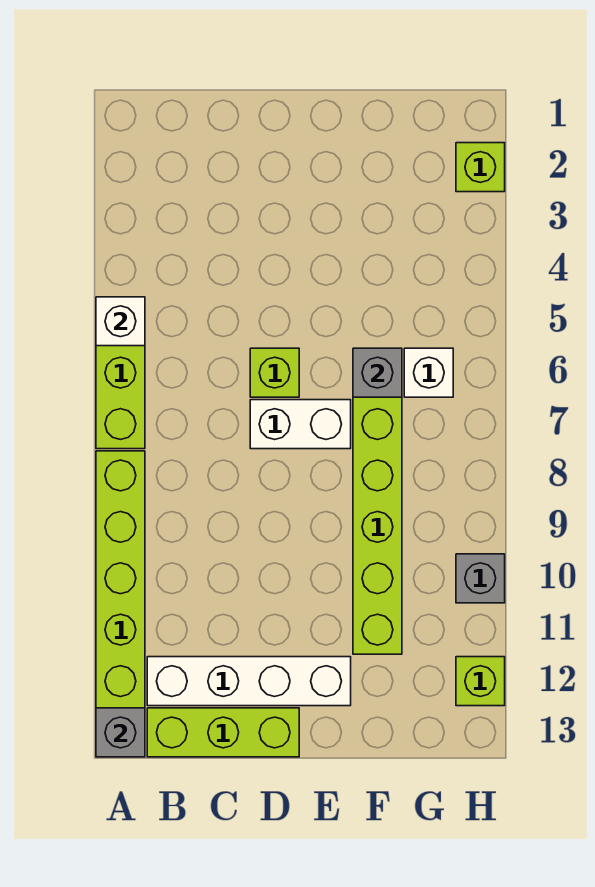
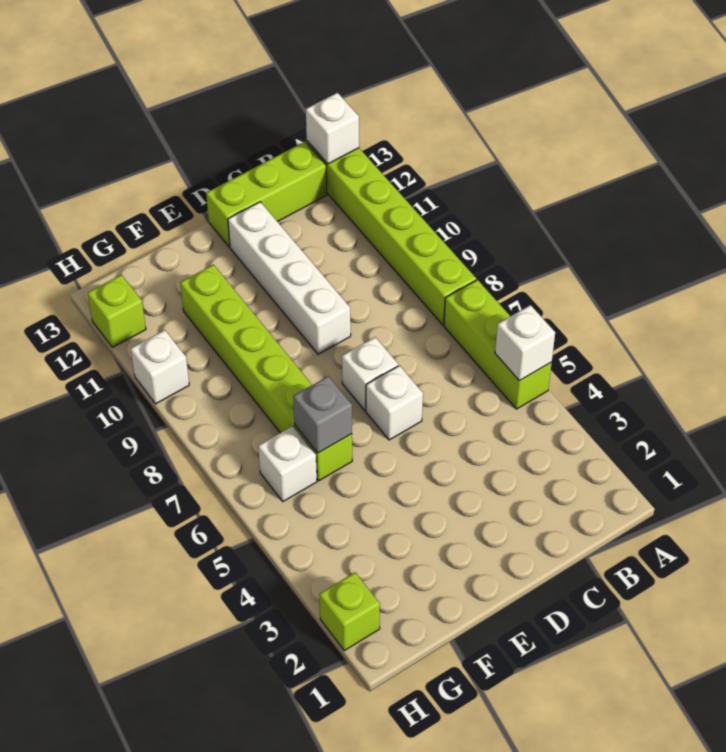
grey 1x1 brick [96,708,145,757] -> white 1x1 brick [306,93,359,164]
white 1x4 brick [147,657,351,706] -> white 1x4 brick turned to [228,202,351,354]
lime 1x1 brick [250,348,299,397] -> white 1x1 brick [366,366,423,440]
white 1x2 brick [250,400,351,449] -> white 1x1 brick [342,337,398,411]
grey 1x1 brick [456,554,505,603] -> white 1x1 brick [131,330,189,404]

